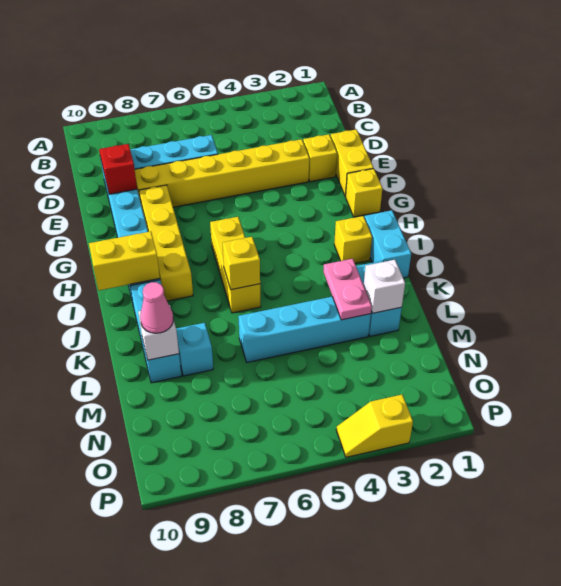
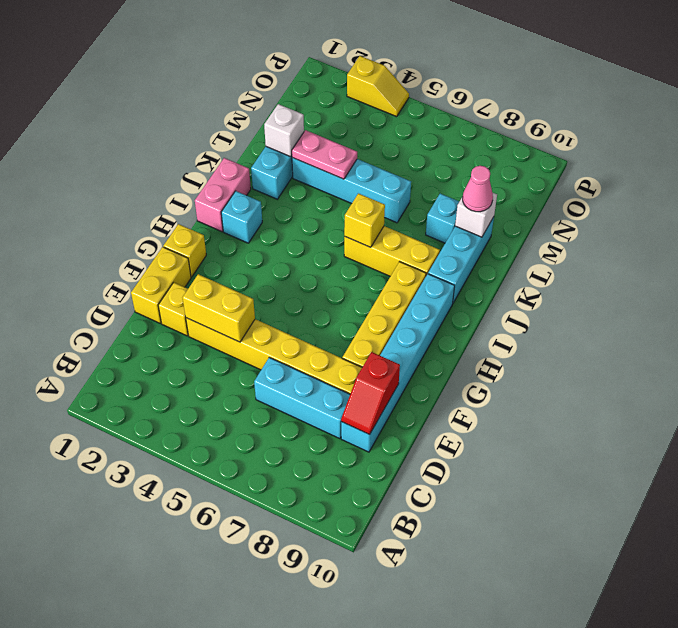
yellow 1x3 brick [210,217,261,313] -> yellow 1x3 brick turned to [344,226,440,276]
cyan 1x2 brick [365,210,411,278] -> pink 1x2 brick [195,158,251,232]
yellow 1x1 brick [334,216,372,263] -> cyan 1x1 brick [221,191,262,243]
yellow 1x2 brick [89,231,160,290] -> yellow 1x2 brick moved to [183,274,255,342]
pink 1x2 plate [323,259,372,320] -> pink 1x2 plate turned to [292,130,357,179]

